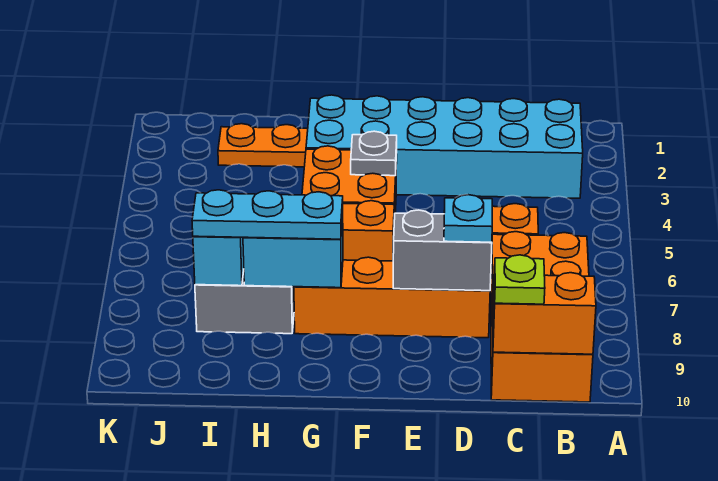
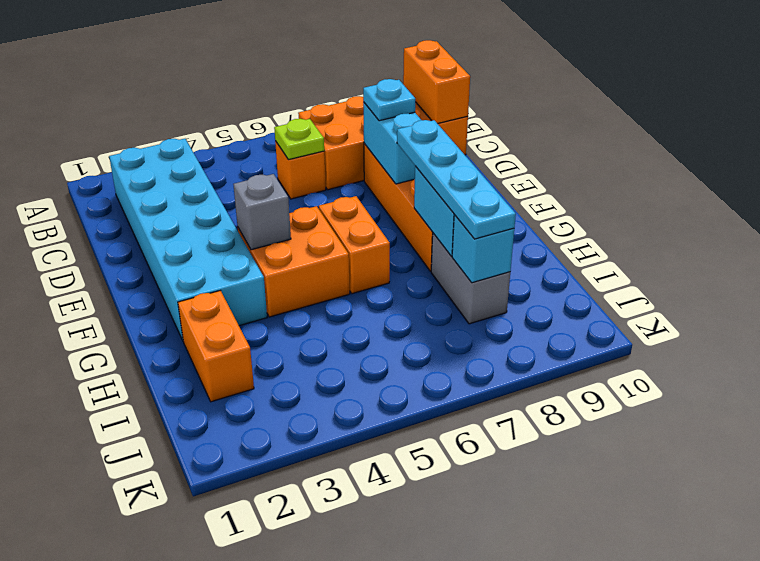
lime 1x1 plate [495,255,545,304] -> lime 1x1 plate moved to [274,119,324,160]
grey 1x2 brick [393,210,492,291] -> cyan 1x2 brick [363,102,421,184]
grey 1x1 plate [351,131,397,176] -> grey 1x1 brick [233,174,291,250]
cyan 1x3 plate [192,190,343,239] -> cyan 1x4 plate [397,120,516,239]
orange 1x2 plate [218,124,308,167] -> orange 1x2 brick [178,291,254,402]

